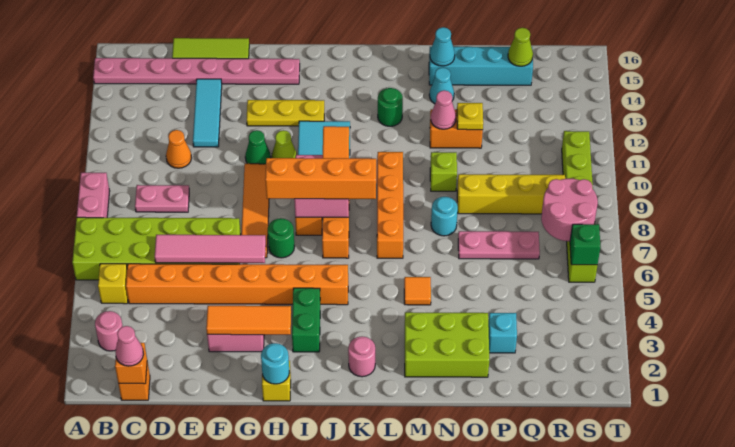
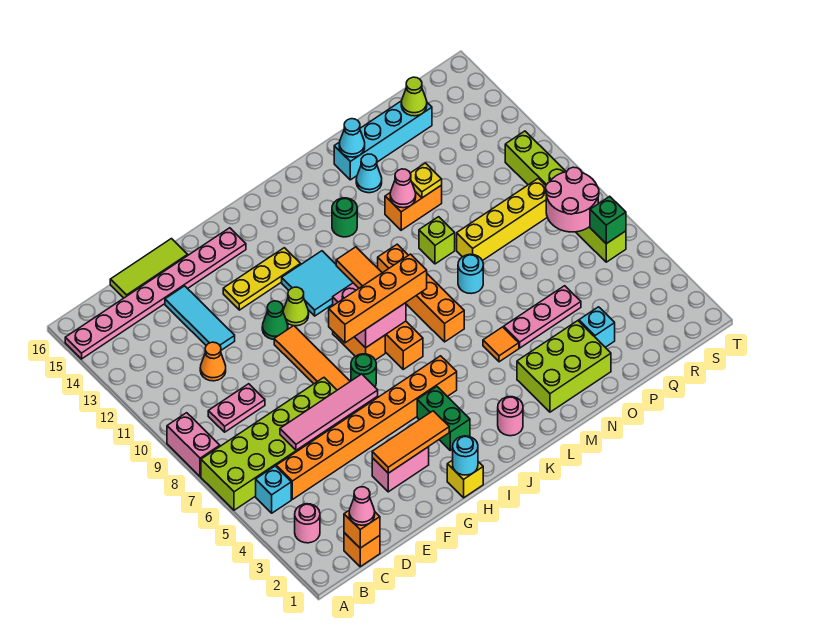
yellow 1x1 brick [98,264,128,304] -> cyan 1x1 brick [256,466,291,513]
pink 1x3 plate [458,231,540,259] -> pink 1x3 plate moved to [504,286,581,348]

